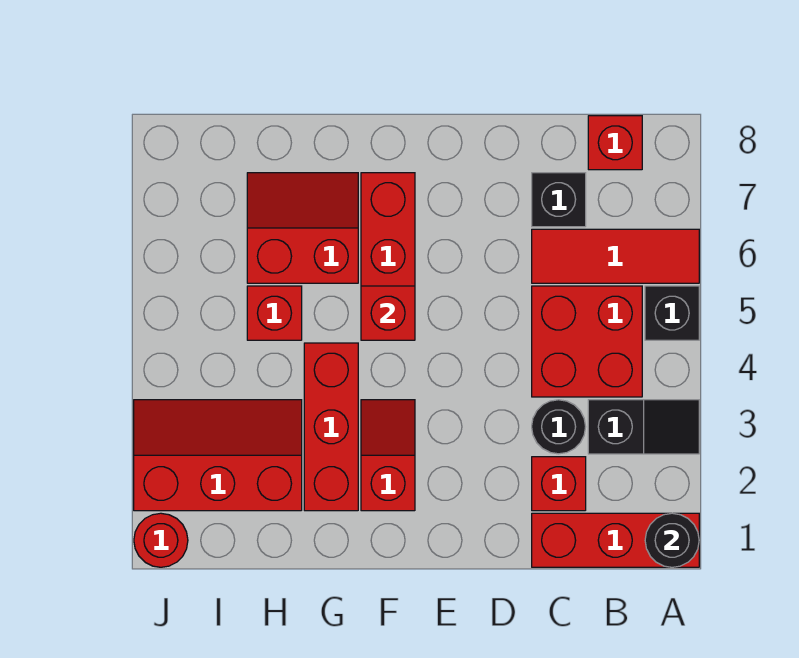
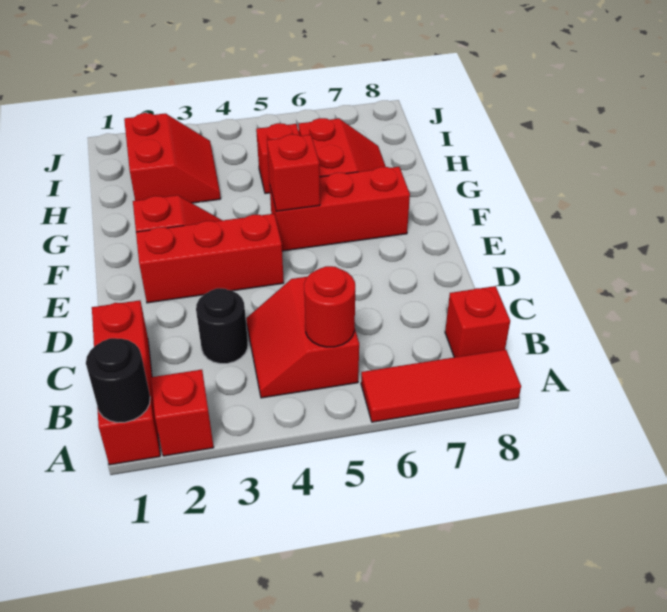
black 1x2 slope [588,400,699,454] -> none
black 1x1 brick [645,286,699,340] -> none
red 1x3 tile [532,229,699,283] -> red 1x3 tile turned to [361,349,521,422]
red 2x2 brick [532,286,642,397] -> red 2x2 slope [246,277,359,398]
red 1x1 brick [532,457,586,511] -> red 1x1 brick moved to [151,370,214,456]
black 1x1 brick [532,173,586,227] -> none
red 1x3 brick [304,343,358,511] -> red 1x3 brick moved to [136,214,284,303]
red 2x3 slope [134,400,302,511] -> red 2x2 slope [124,113,221,203]
red 1x1 round brick [134,513,188,567] -> red 1x1 round brick moved to [304,266,355,347]

